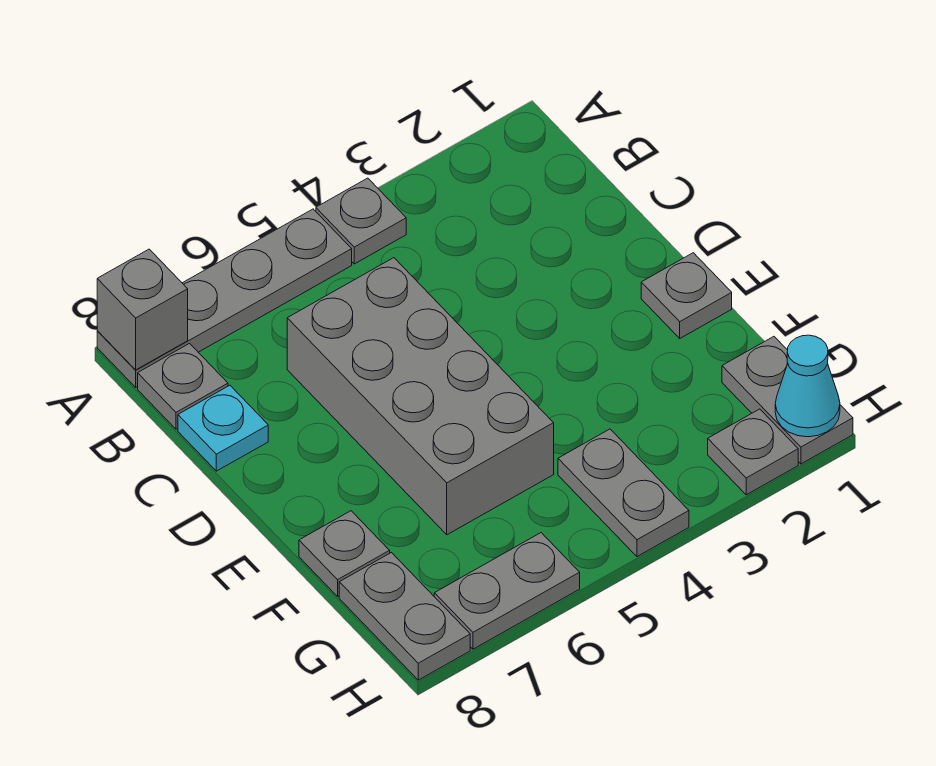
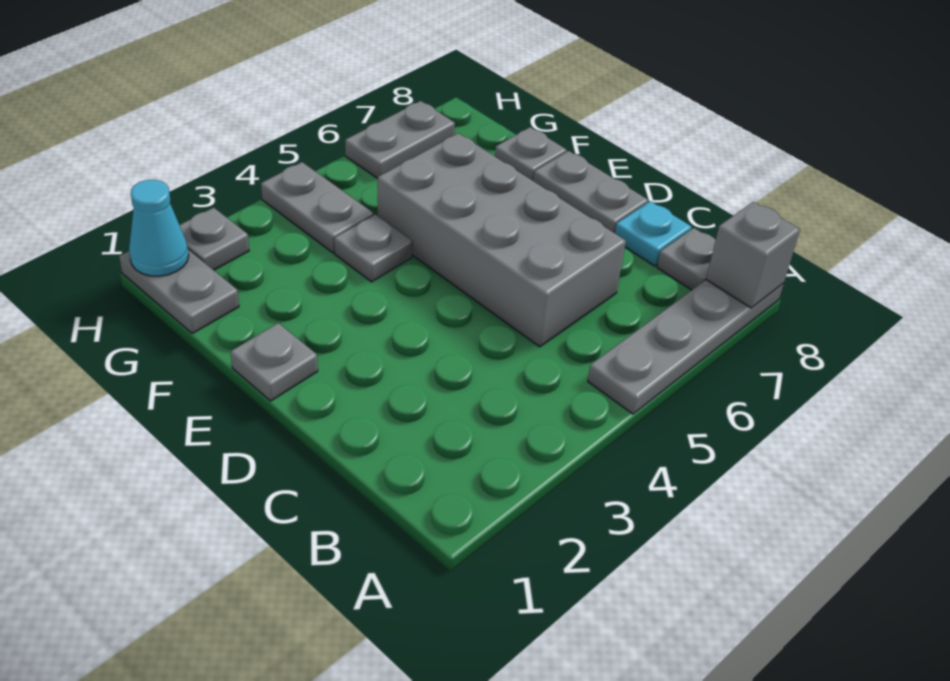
grey 1x1 plate [316,178,406,264] -> grey 1x1 plate moved to [334,214,413,282]
grey 1x2 plate [339,553,470,680] -> grey 1x2 plate moved to [533,151,648,233]

